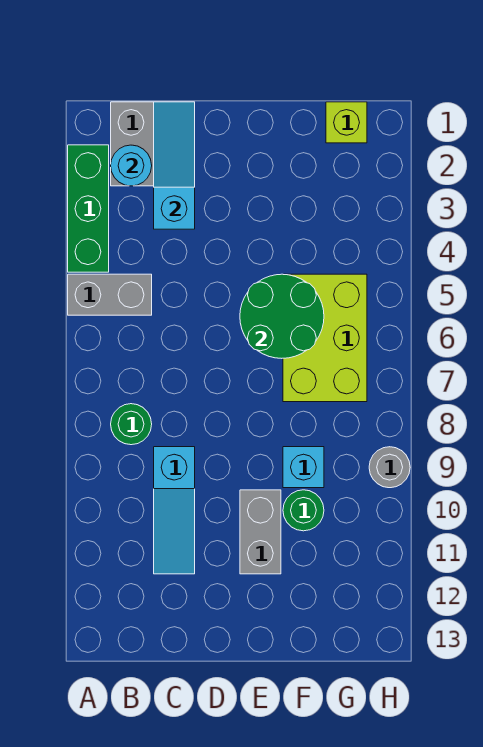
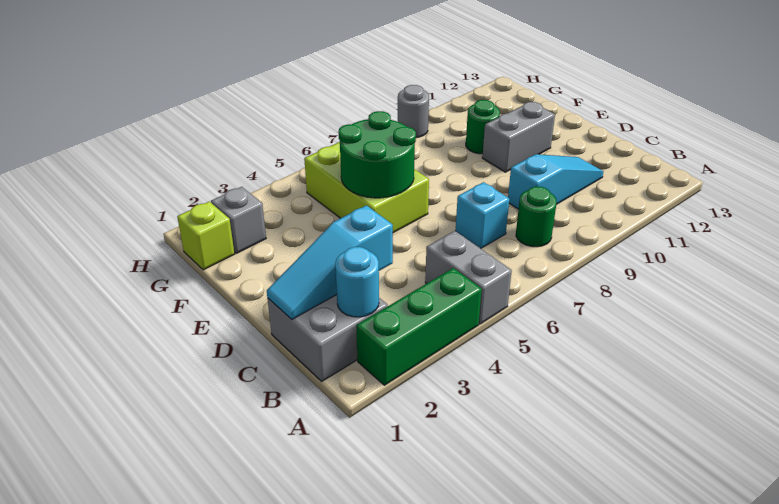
lime 2x3 brick [283,274,367,402] -> lime 2x3 brick turned to [304,142,429,233]
cyan 1x1 brick [283,447,324,488] -> cyan 1x1 brick moved to [456,182,509,248]
none -> grey 1x1 brick [211,187,266,253]

